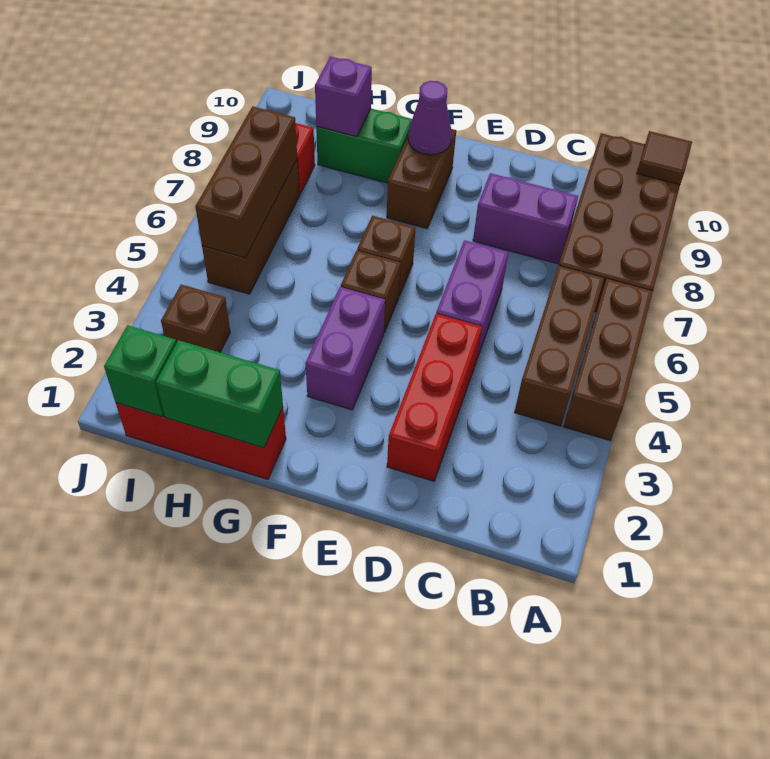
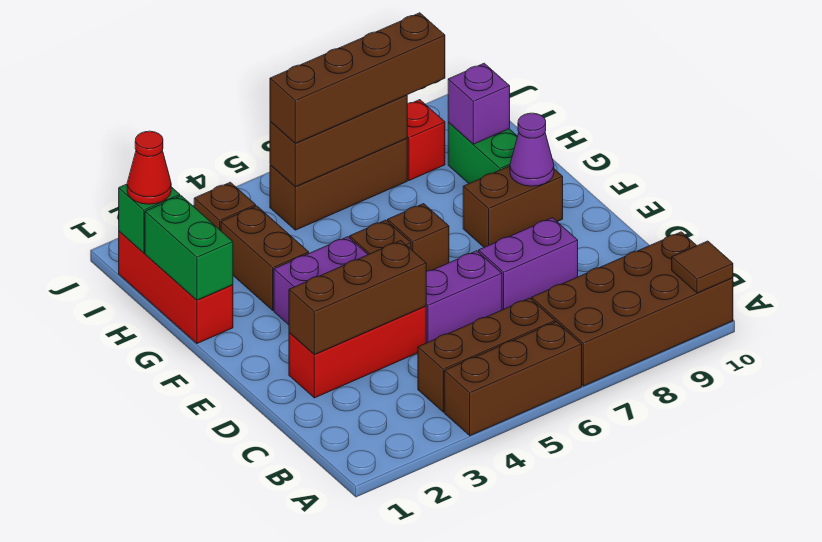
purple 1x2 brick [473,173,578,264] -> purple 1x2 brick turned to [479,218,578,310]
none -> brown 1x3 brick [289,241,426,355]
none -> brown 1x2 brick [221,206,309,310]
none -> red 1x1 cone [127,131,171,204]
none -> brown 1x4 brick [270,13,445,144]

